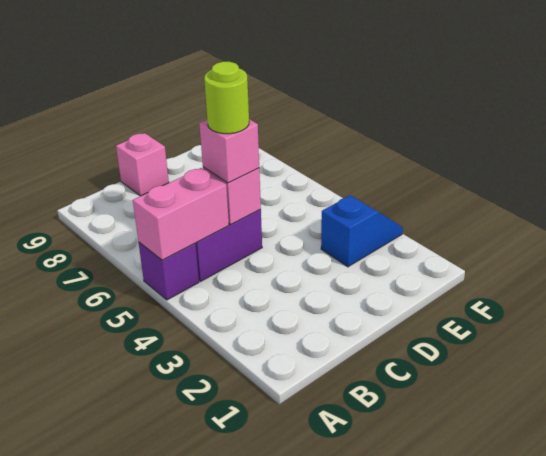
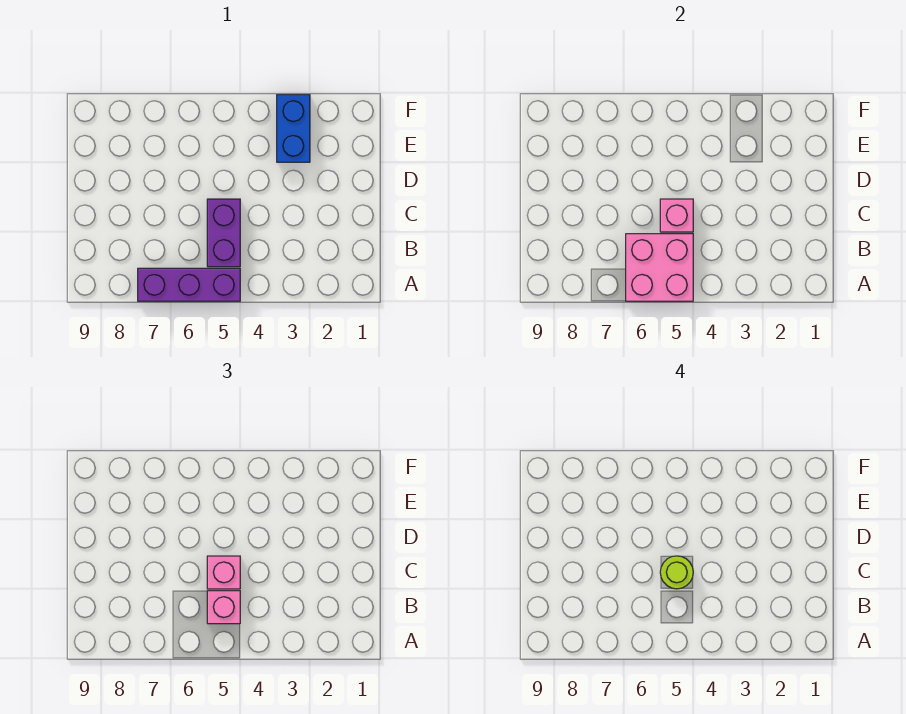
purple 1x1 brick [138,242,199,300] -> purple 1x3 brick [138,268,240,301]
pink 1x2 brick [133,168,229,260] -> pink 2x2 brick [626,234,693,301]
pink 1x1 brick [116,133,169,196] -> pink 1x1 brick moved to [207,591,240,624]
blue 1x2 slope [321,196,403,267] -> blue 1x2 brick [277,95,310,162]

